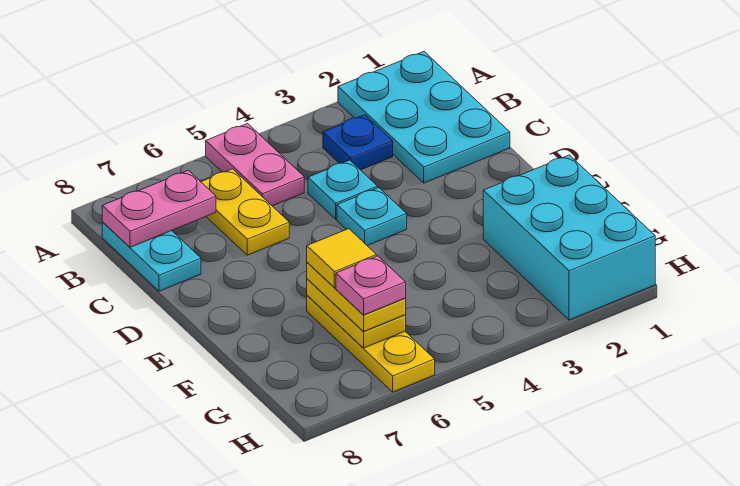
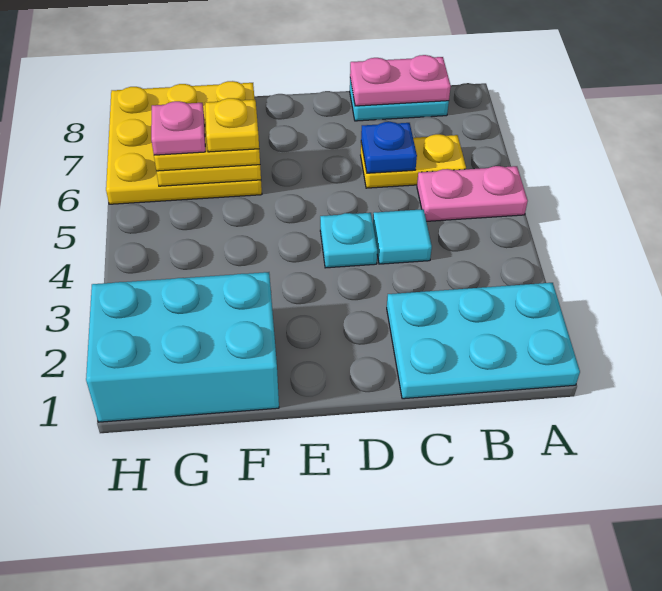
blue 1x1 plate [323,115,393,170] -> blue 1x1 plate moved to [361,122,417,173]
pink 1x2 plate [102,170,216,247] -> pink 1x2 plate turned to [350,55,451,106]
cyan 1x1 plate [308,160,378,219] -> cyan 1x1 tile [373,209,432,264]
yellow 1x3 plate [307,296,435,392] -> yellow 3x3 plate [106,81,262,204]
yellow 1x1 tile [307,229,376,288] -> yellow 1x1 plate [205,98,259,152]

